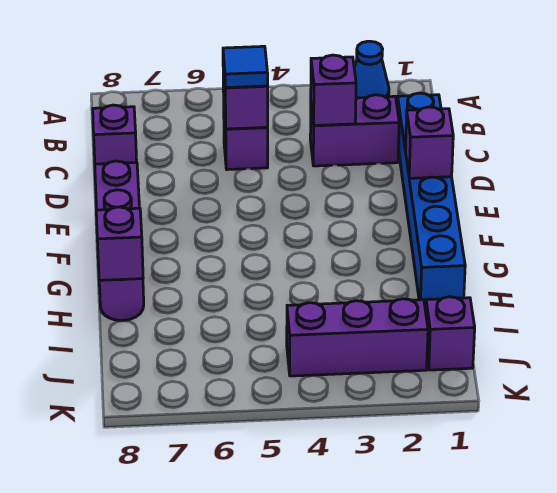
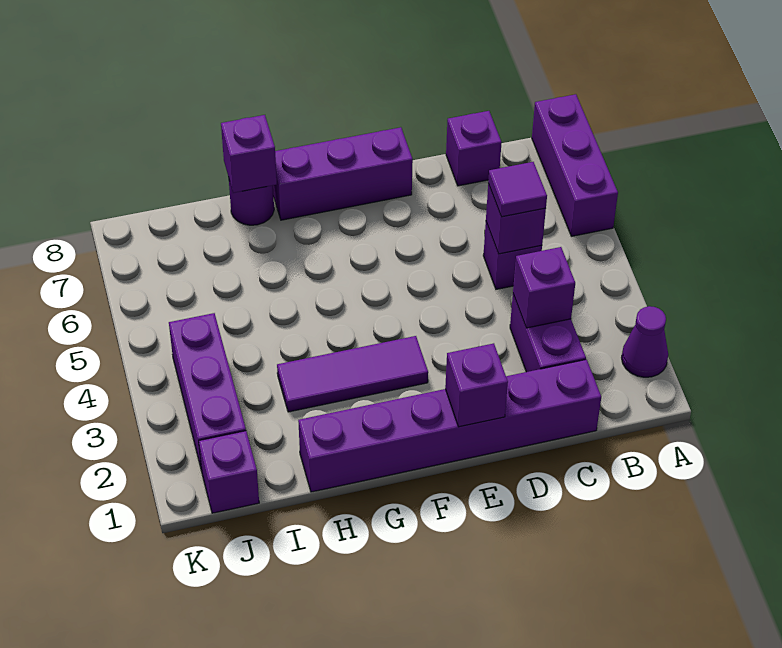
blue 1x1 cone [354,41,389,98] -> purple 1x1 cone [622,306,668,377]
none -> purple 1x3 brick [532,94,618,236]
blue 1x6 brick [397,93,465,308] -> purple 1x6 brick [298,360,601,492]
blue 1x1 tile [223,46,268,88] -> purple 1x1 tile [488,162,547,217]
none -> purple 1x3 tile [277,336,428,412]

